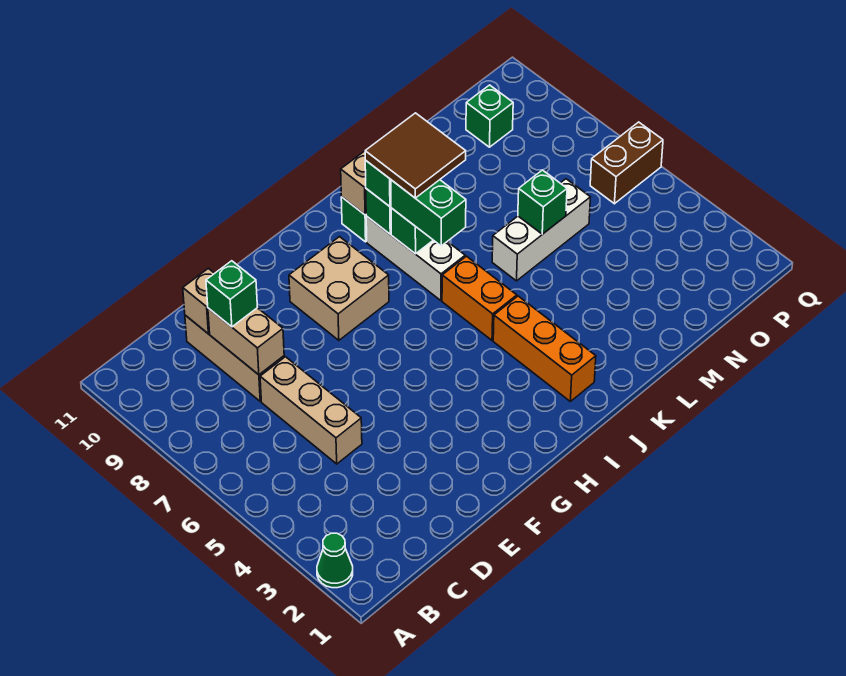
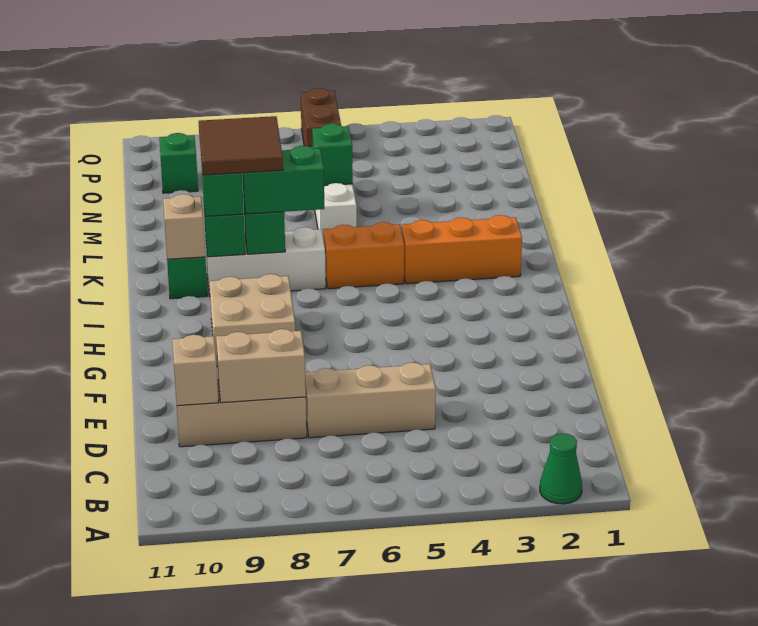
green 1x1 brick [206,261,258,327] -> none

